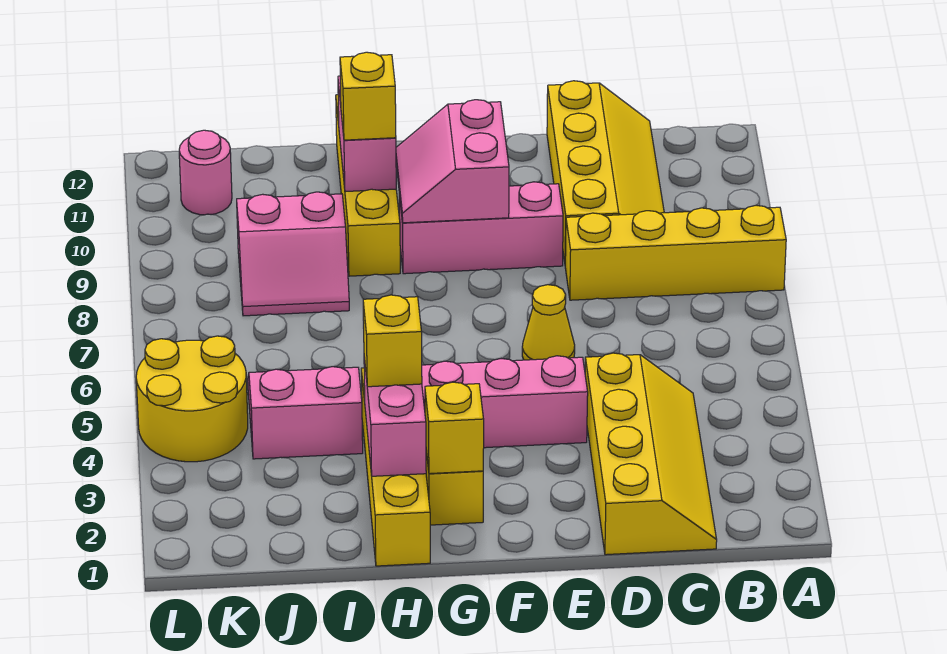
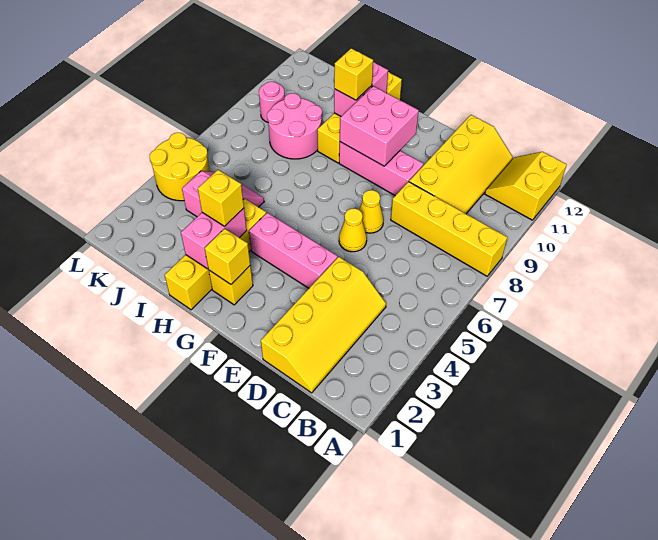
none -> yellow 2x2 slope [485,152,567,220]
none -> yellow 1x1 cone [359,190,384,233]
pink 2x2 slope [396,100,509,223] -> pink 2x2 brick [340,86,419,166]
pink 2x2 slope [237,192,349,316] -> pink 2x2 round brick [267,93,322,159]
pink 1x1 round brick [179,130,232,215] -> pink 1x1 round brick moved to [259,82,285,122]

